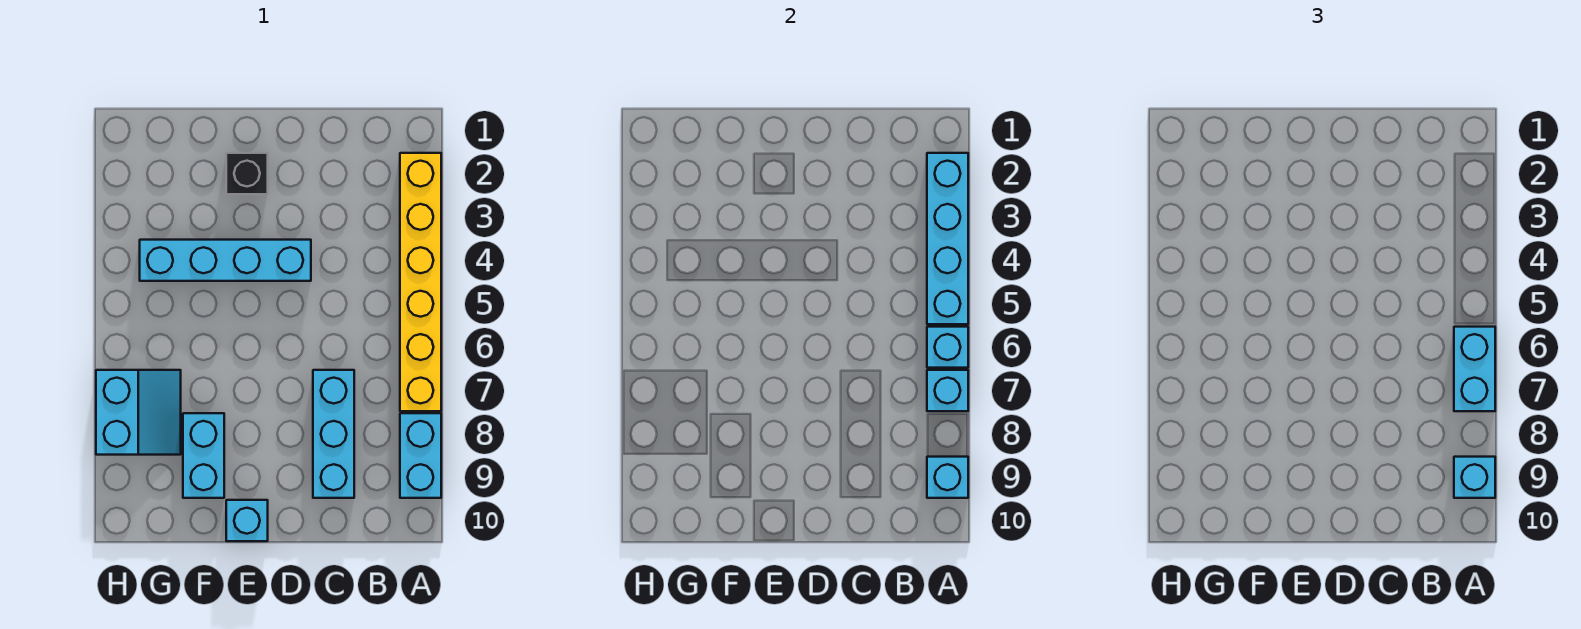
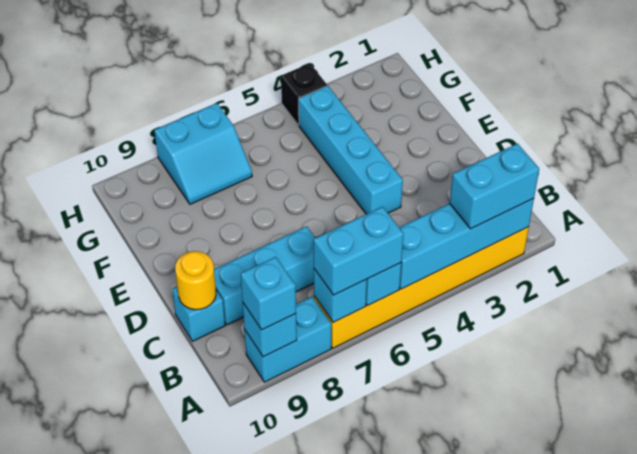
none -> yellow 1x1 round brick [175,251,216,310]
black 1x1 brick [226,153,268,194] -> black 1x1 brick moved to [281,63,327,125]
cyan 1x1 brick [226,500,268,541] -> cyan 1x1 brick moved to [172,287,225,341]
cyan 1x2 brick [183,413,224,498] -> cyan 1x2 brick moved to [450,144,539,229]

